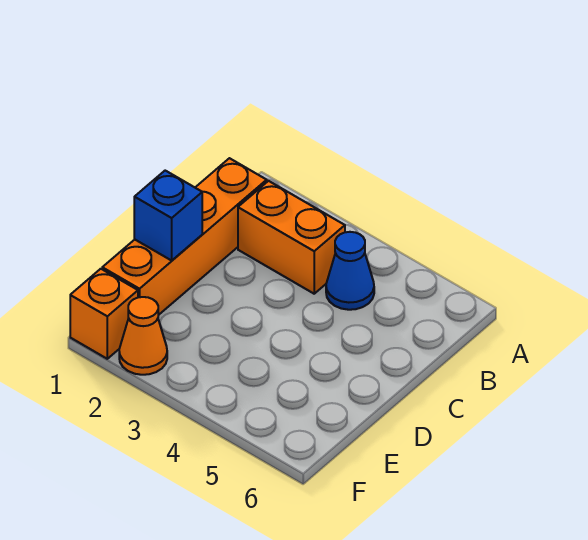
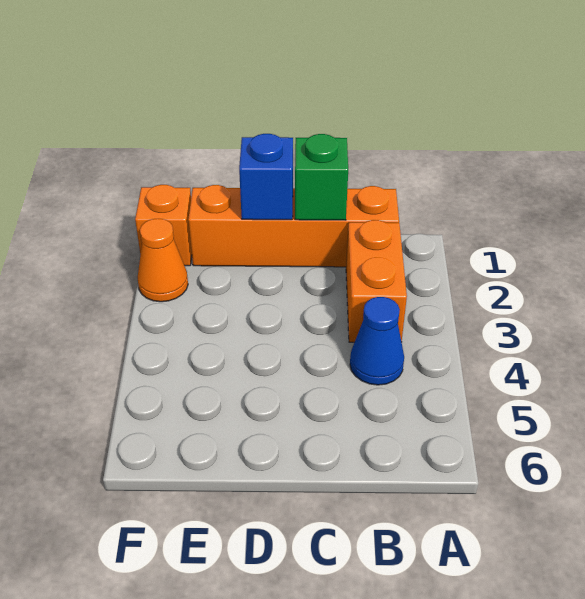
none -> green 1x1 brick [295,134,348,220]

